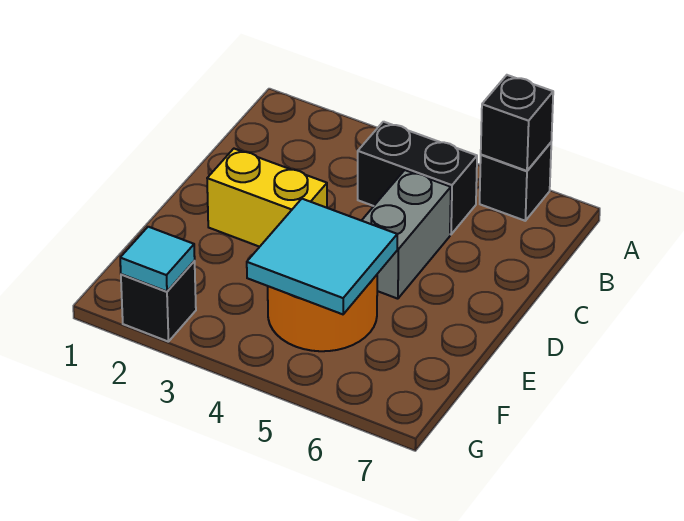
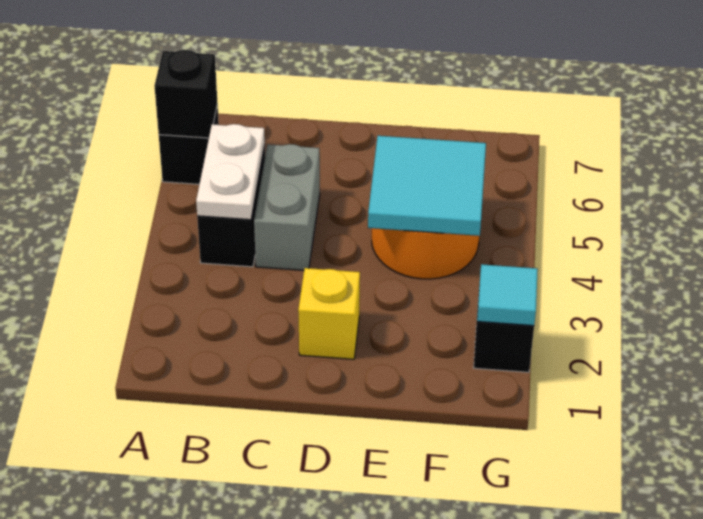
none -> white 1x2 plate [196,124,265,220]
grey 1x2 brick [362,170,451,299] -> grey 1x2 brick turned to [254,144,320,270]
yellow 1x2 brick [207,149,327,247] -> yellow 1x1 brick [298,268,360,359]

